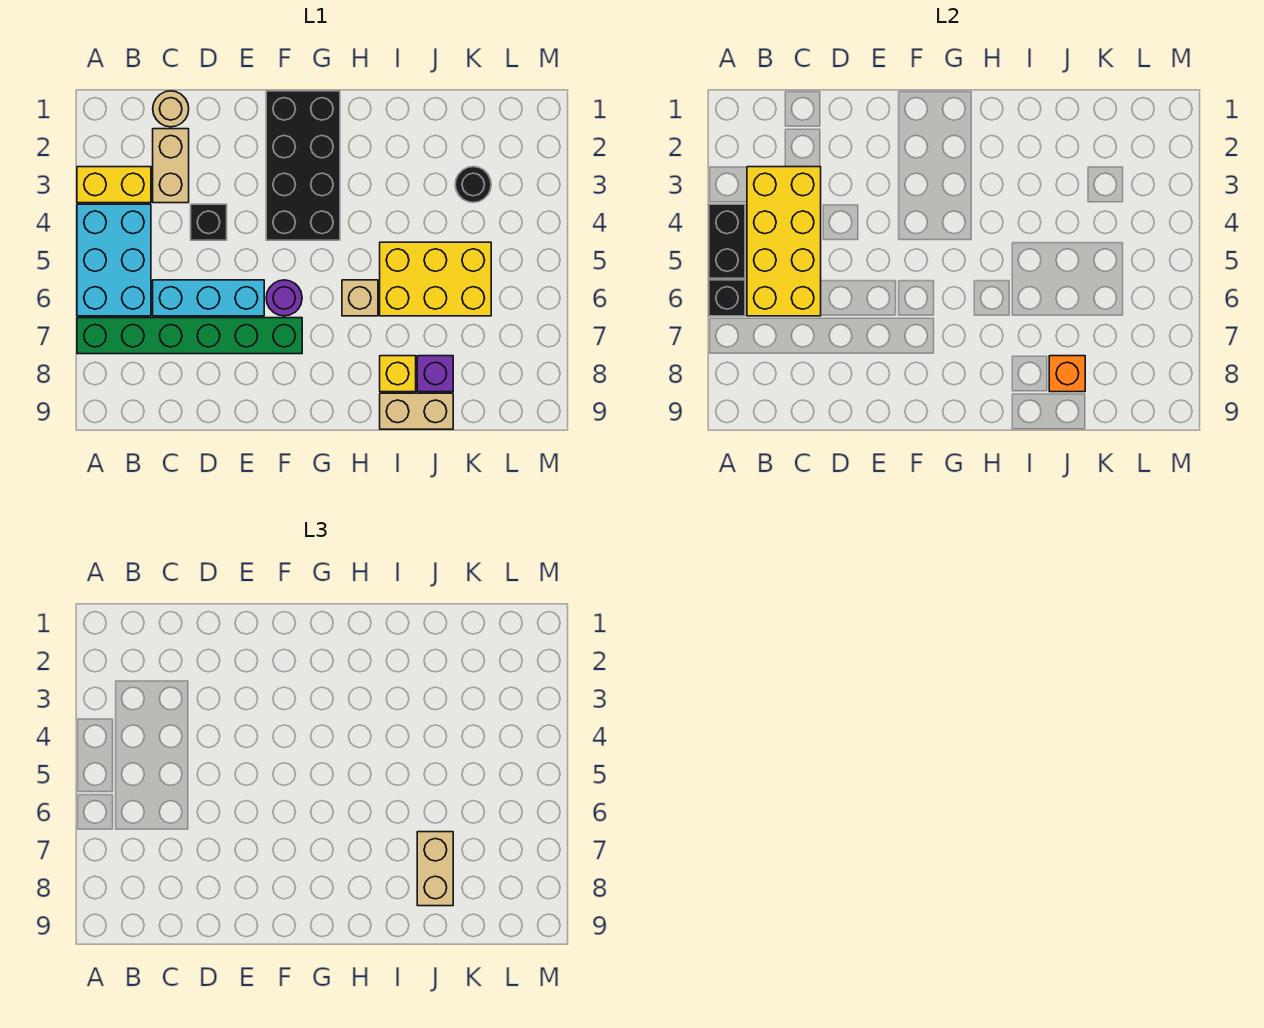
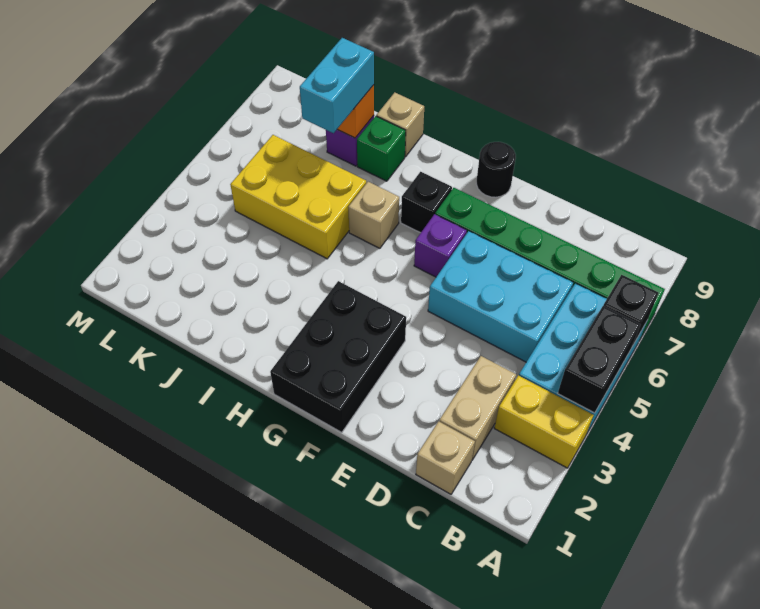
yellow 2x4 brick [747,167,821,316] -> none
tan 1x1 round brick [153,91,189,127] -> tan 1x1 brick [416,421,475,494]
cyan 1x3 brick [153,280,264,316] -> cyan 2x3 brick [428,231,573,362]
black 1x1 brick [191,204,227,240] -> black 1x1 brick moved to [401,172,452,233]
black 2x4 brick [266,91,340,240] -> black 2x3 brick [270,281,406,432]
purple 1x1 round brick [266,280,302,316] -> purple 1x1 brick [414,214,467,277]
yellow 1x1 brick [380,356,416,392] -> green 1x1 brick [357,116,406,181]
tan 1x2 brick [380,393,453,429] -> tan 1x1 brick [376,92,424,157]
tan 1x2 brick [417,832,453,906] -> cyan 1x2 brick [300,38,374,133]
black 1x1 round brick [455,167,491,203] -> black 1x1 round brick moved to [476,142,516,197]

